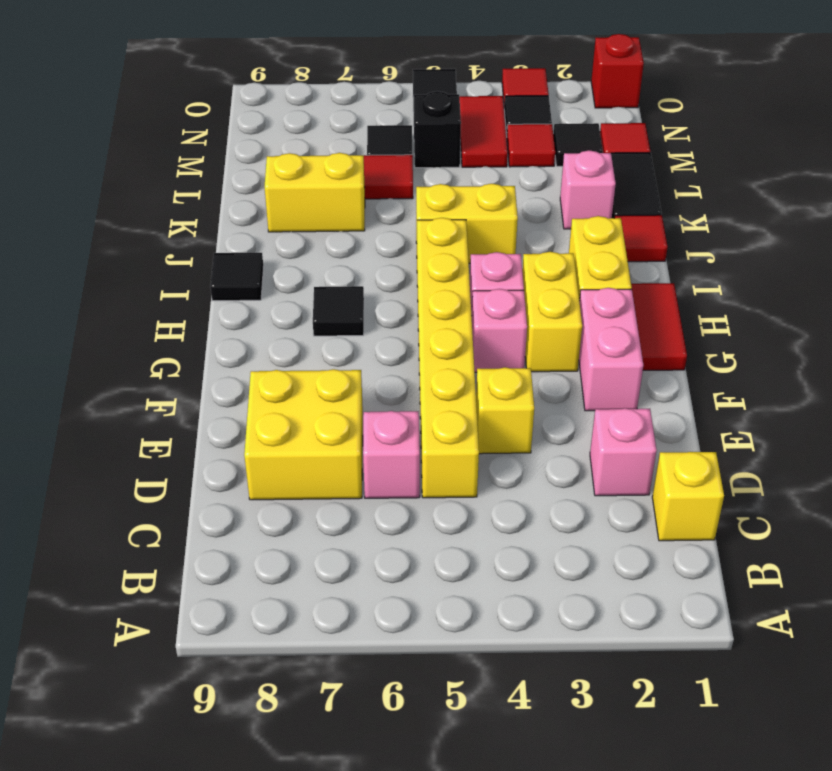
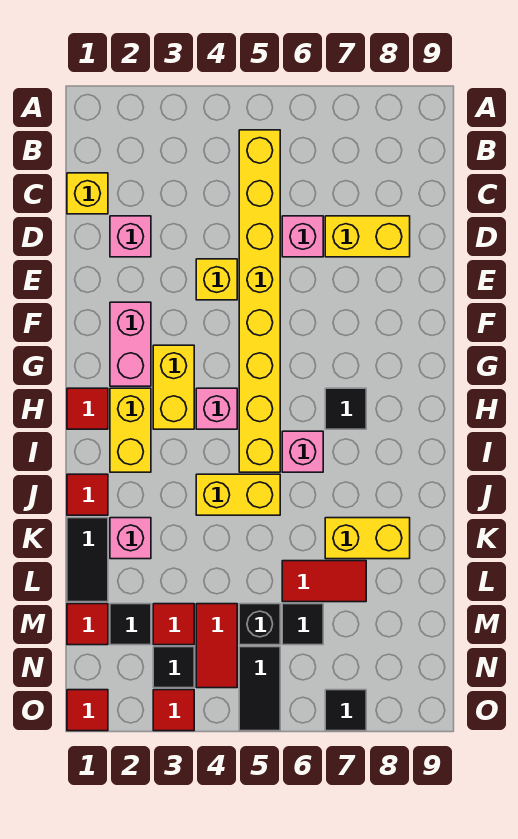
yellow 1x6 brick [417,218,479,498] -> yellow 1x8 brick [239,130,280,472]
yellow 2x2 brick [244,369,363,500] -> yellow 1x2 brick [325,216,410,257]
red 1x2 tile [631,283,687,370] -> red 1x1 tile [67,388,108,429]
pink 1x1 brick [472,289,527,372] -> pink 1x1 brick moved to [282,431,323,472]
black 1x1 tile [210,253,263,301] -> black 1x1 tile moved to [325,690,366,731]
red 1x1 brick [591,34,644,108] -> red 1x1 tile [67,690,108,731]

